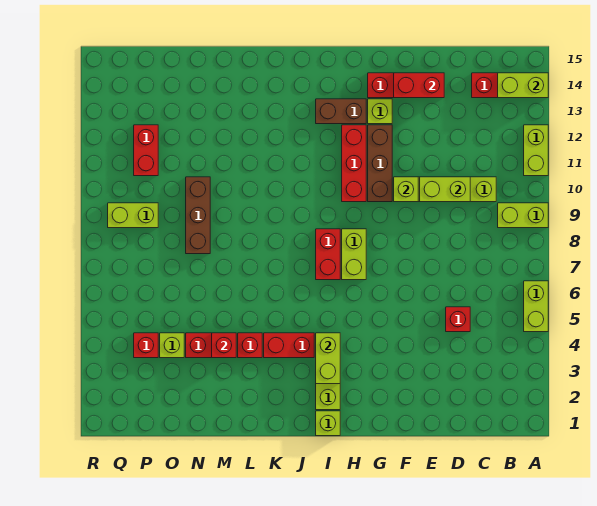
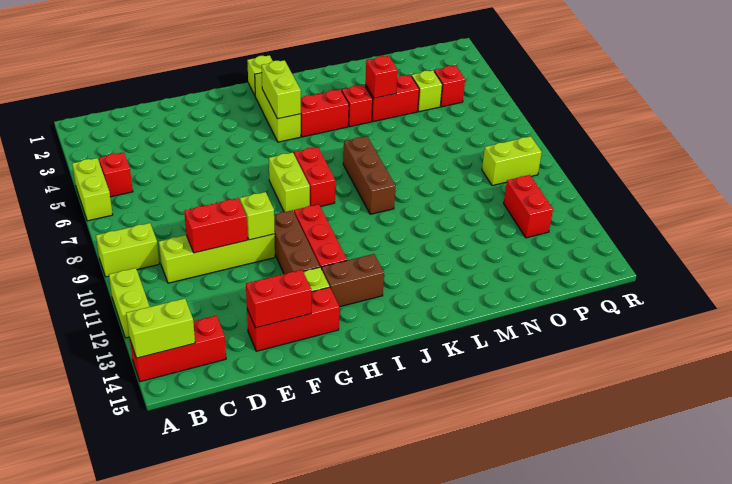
red 1x1 brick [446,307,470,332] -> red 1x1 brick moved to [99,152,133,197]
lime 1x2 brick [420,177,470,202] -> red 1x2 brick [184,198,247,253]
brown 1x3 brick [186,177,210,254] -> brown 1x3 brick moved to [343,136,395,214]

